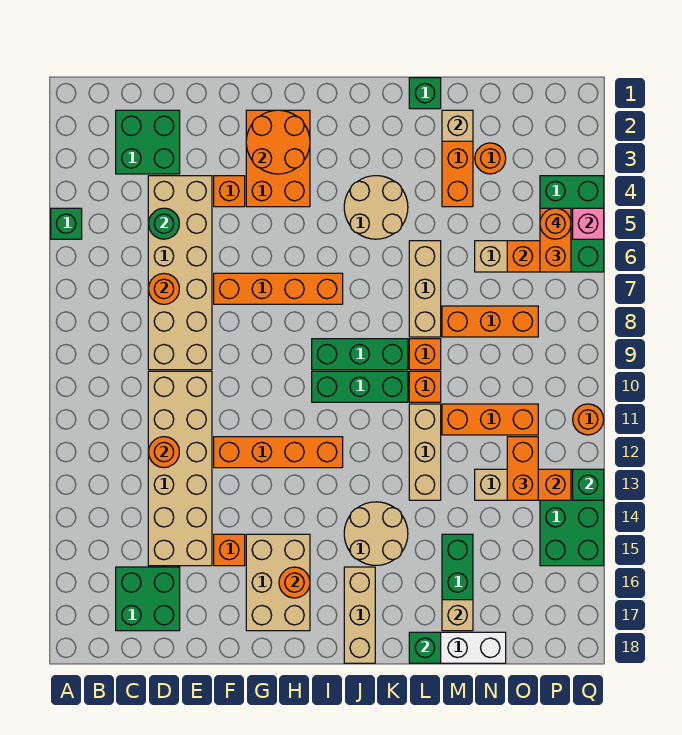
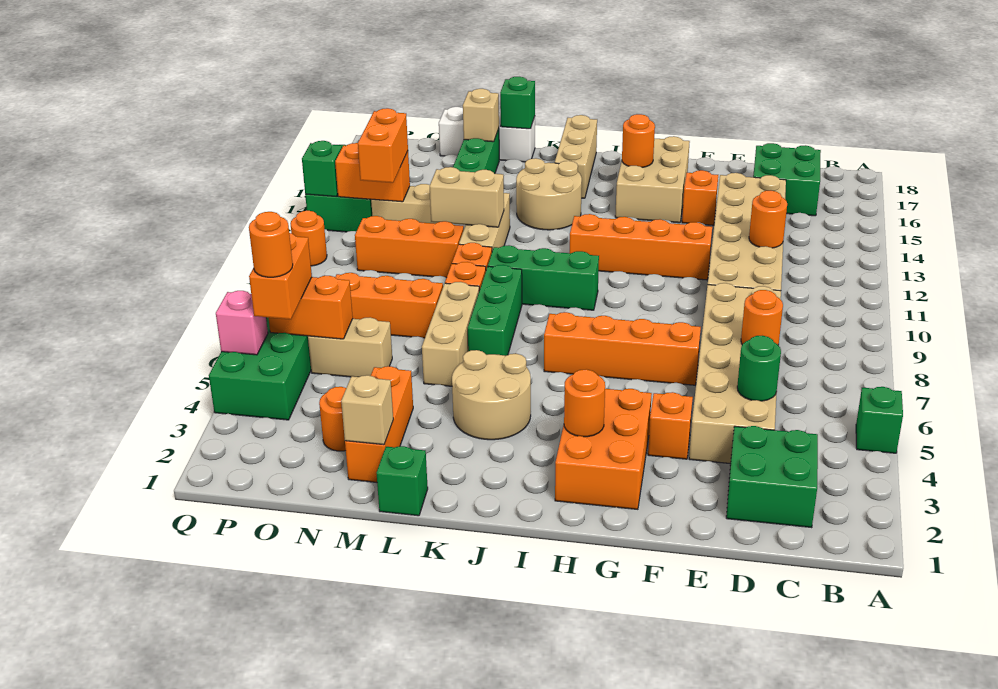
orange 2x2 round brick [246,110,310,174] -> orange 1x1 round brick [564,369,605,437]
green 1x3 brick [312,339,408,370] -> green 1x3 brick turned to [468,265,522,356]
none -> tan 1x2 brick [430,167,504,227]

